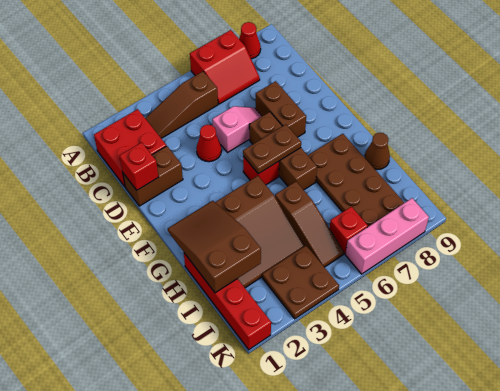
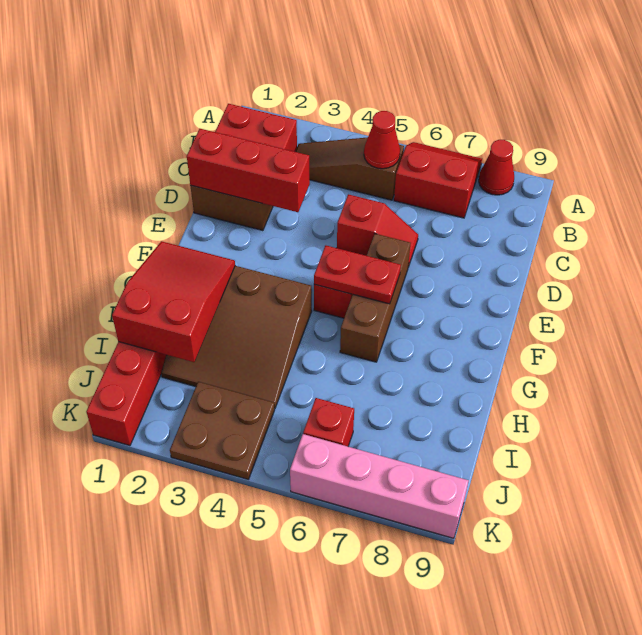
red 2x2 slope [190,30,260,104] -> red 2x2 slope turned to [394,142,482,218]
red 1x1 brick [119,142,158,190] -> red 1x3 brick [187,129,310,212]
red 1x1 cone [196,125,222,162] -> red 1x1 cone moved to [364,111,400,169]
pink 1x2 slope [212,106,262,153] -> red 1x2 slope [337,194,418,267]
brown 1x2 brick [255,81,306,137] -> none
brown 1x2 plate [243,124,301,174] -> red 1x2 plate [314,245,401,304]
brown 2x3 slope [168,201,261,293] -> red 2x3 slope [112,241,235,362]
brown 2x4 plate [308,134,404,227] -> none
brown 1x3 slope [275,182,344,267] -> none
brown 1x1 cone [365,133,390,170] -> none
pink 1x3 brick [345,198,429,274] -> pink 1x4 brick [290,434,469,538]

